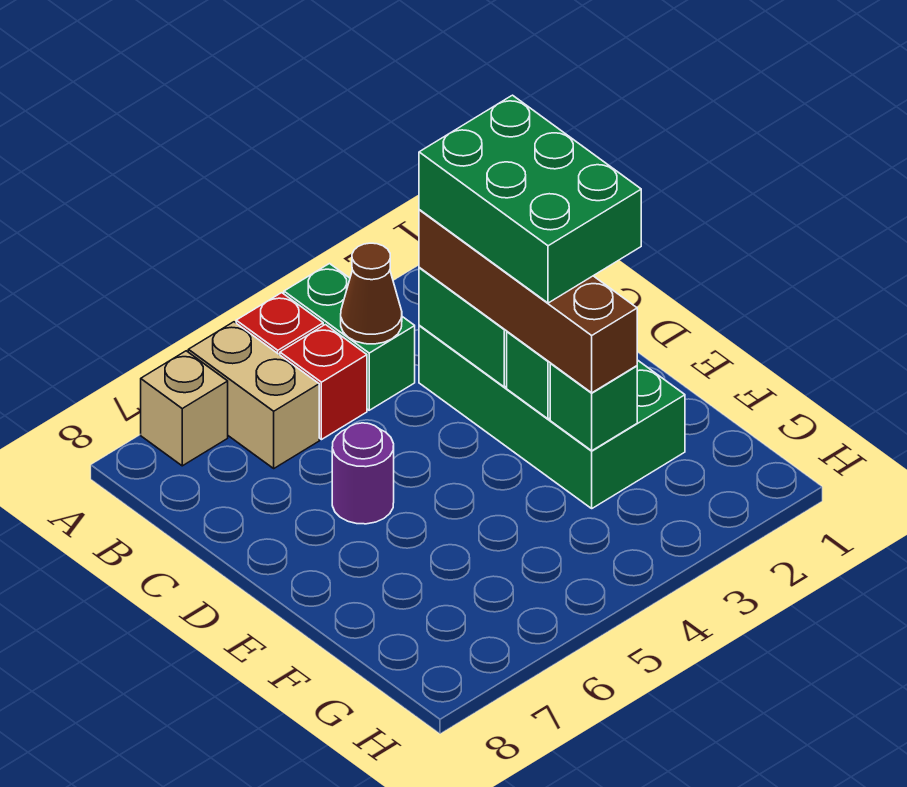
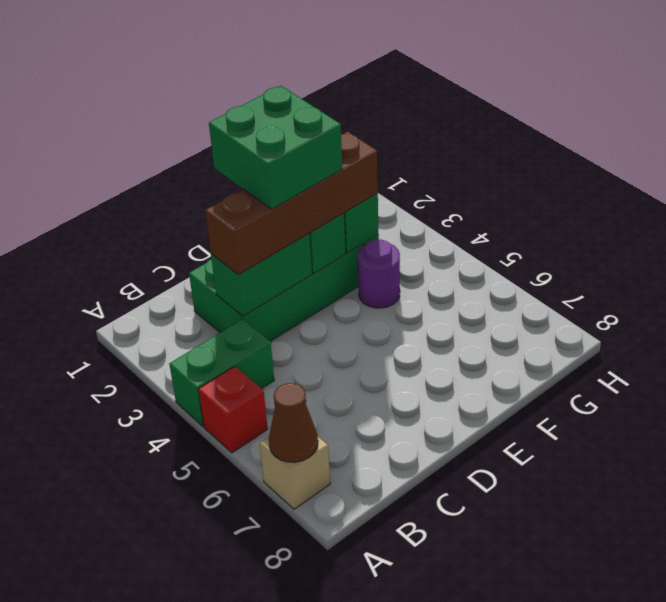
tan 1x2 brick [188,322,319,468] -> none
brown 1x1 cone [341,243,402,344] -> brown 1x1 cone moved to [269,383,318,462]
red 1x1 brick [280,325,367,440] -> none
green 2x3 brick [419,95,641,303] -> green 2x2 brick [209,86,342,209]
purple 1x1 round brick [332,423,394,524] -> purple 1x1 round brick moved to [358,239,400,308]

